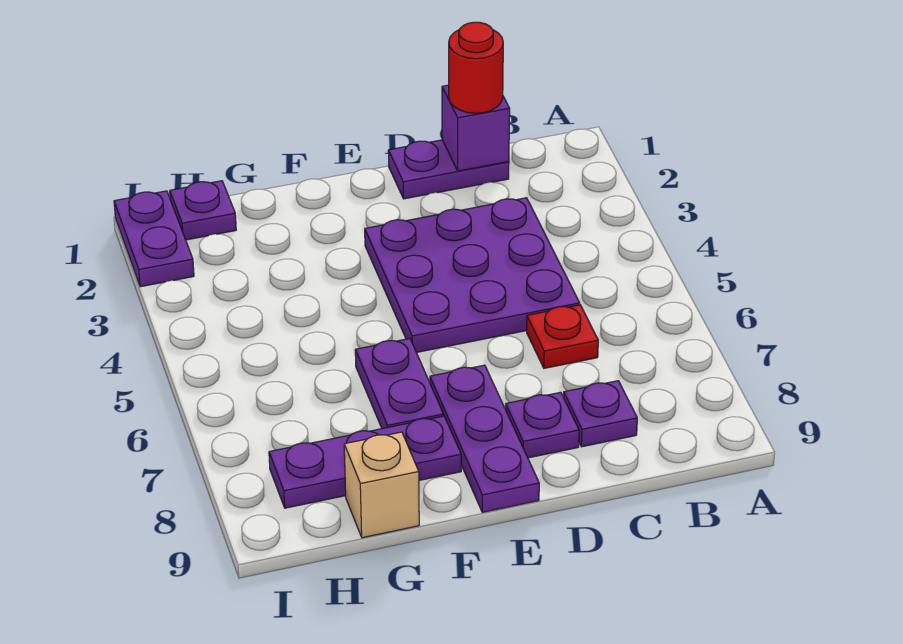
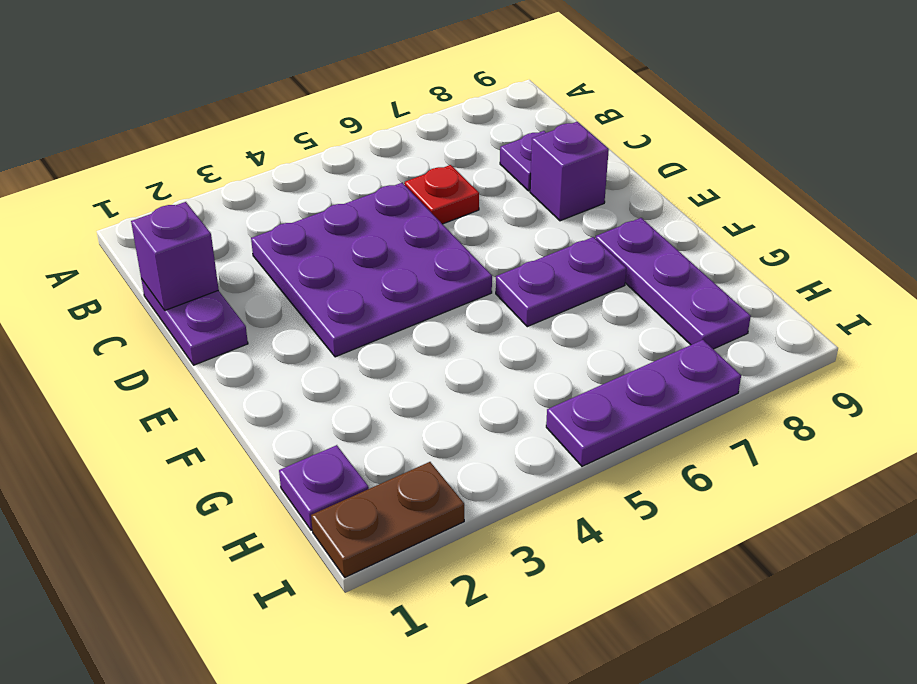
red 1x1 round brick [449,22,503,113] -> none
purple 1x1 plate [506,392,579,458] -> purple 1x1 brick [530,122,609,221]
purple 1x3 plate [430,365,539,512] -> purple 1x3 plate moved to [546,340,741,466]
tan 1x1 brick [344,432,419,538] -> none
purple 1x2 plate [114,191,194,287] -> brown 1x2 plate [311,462,464,577]

